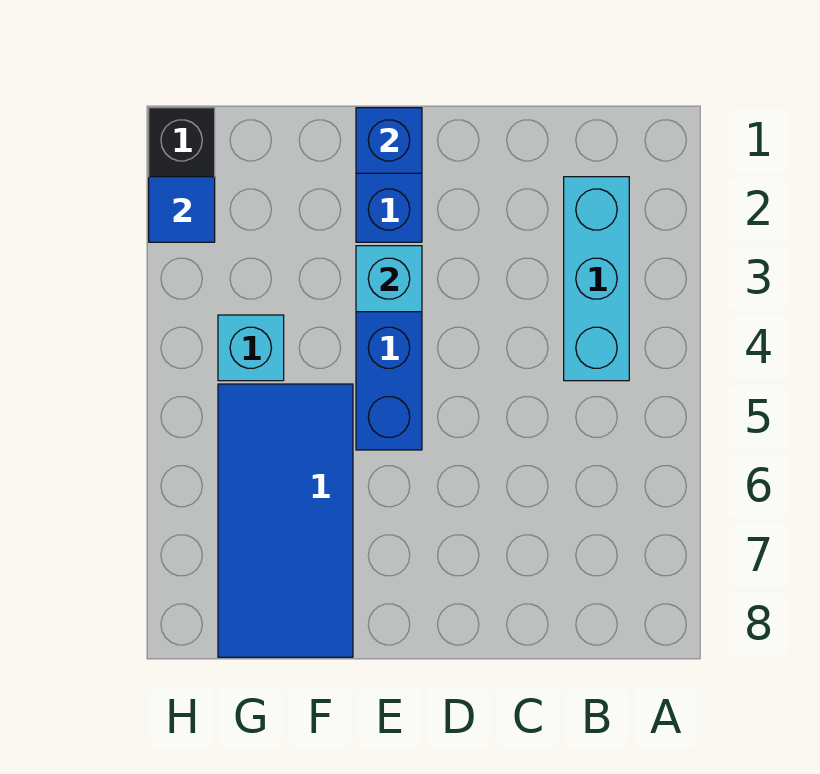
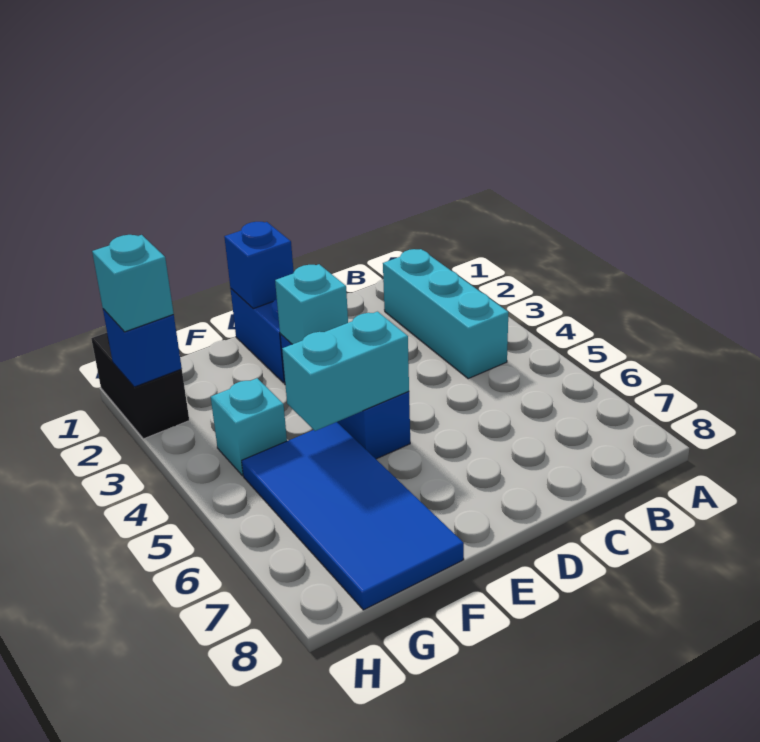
none -> cyan 1x2 brick [282,312,409,431]
blue 1x1 tile [149,177,215,242] -> blue 1x1 brick [103,309,182,387]
none -> cyan 1x1 brick [92,235,174,332]

